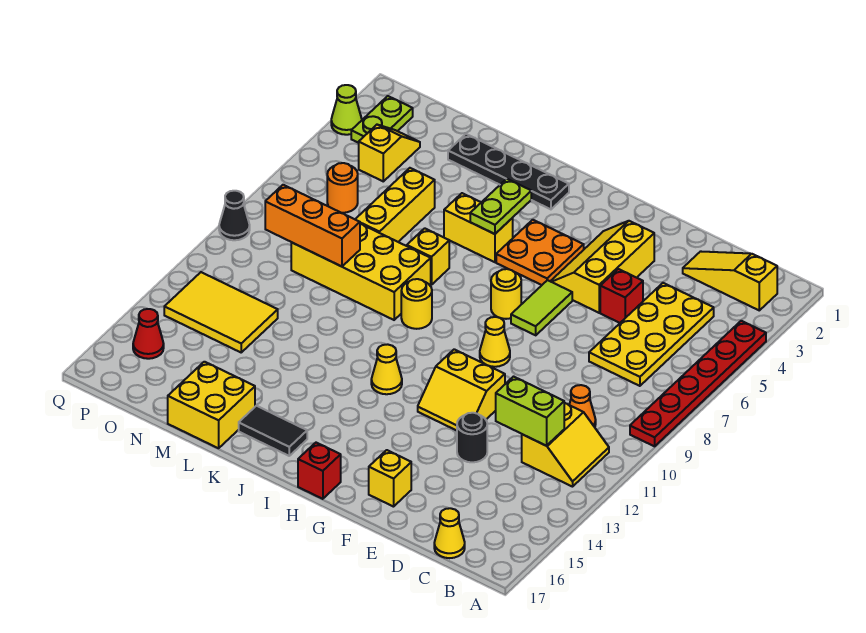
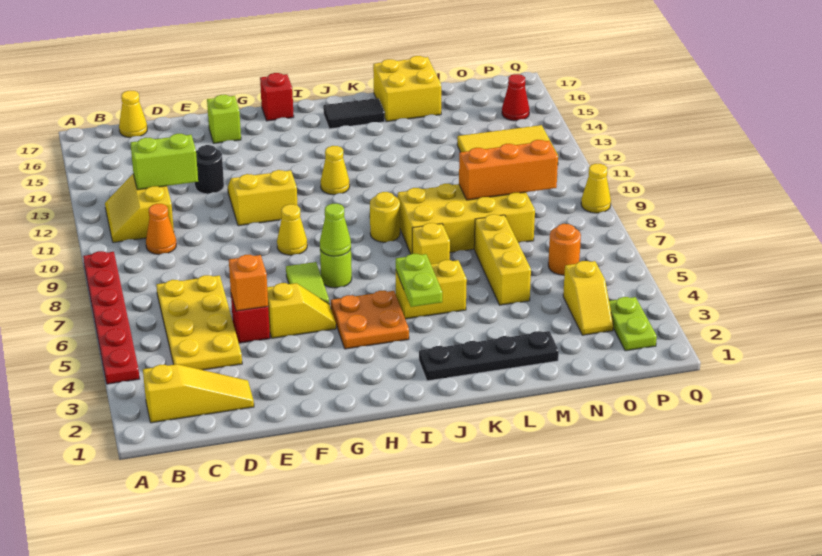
none -> orange 1x1 brick [229,255,268,311]
yellow 2x3 slope [550,221,654,313] -> yellow 1x2 slope [267,283,336,338]
yellow 1x1 brick [369,450,411,507] -> lime 1x1 brick [207,95,241,143]
yellow 1x1 round brick [491,269,521,319] -> lime 1x1 round brick [320,249,352,288]
lime 1x1 cone [331,85,362,135] -> lime 1x1 cone moved to [320,204,351,256]
black 1x1 cone [219,191,250,240] -> yellow 1x1 cone [581,164,611,213]

